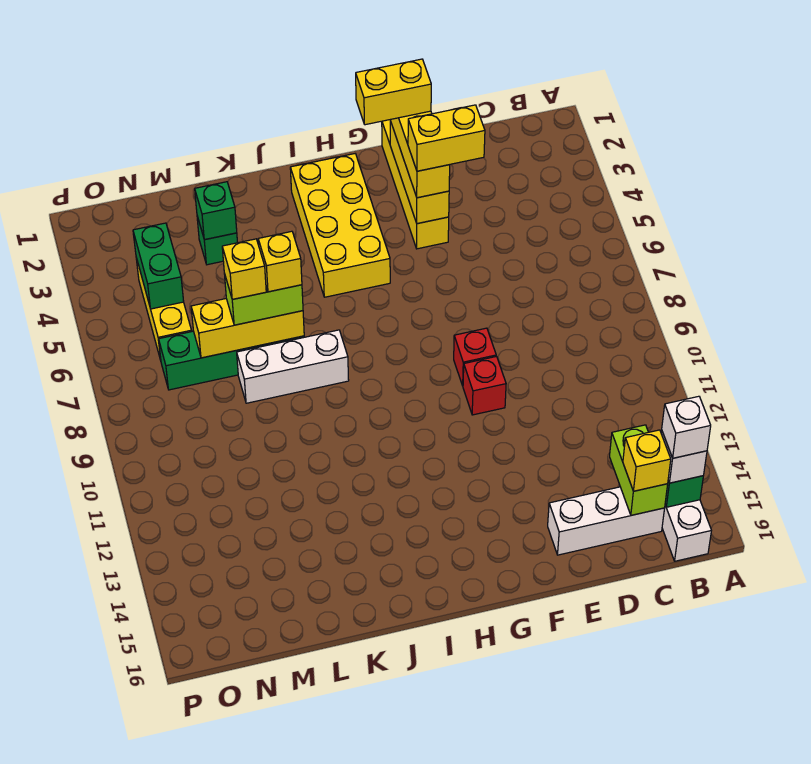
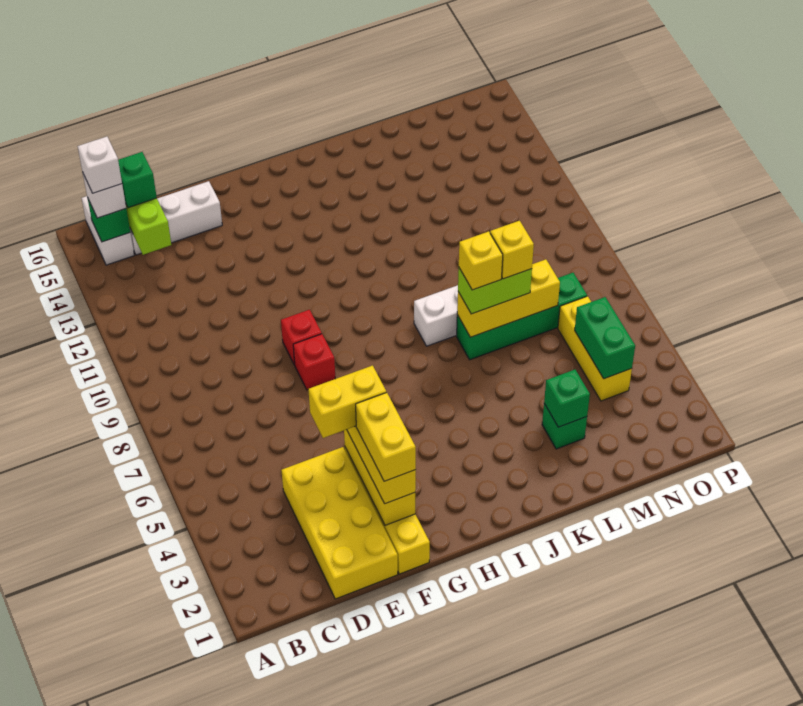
yellow 1x1 brick [623,430,671,491] -> green 1x1 brick [118,152,157,208]
yellow 1x2 brick [356,59,431,125] -> yellow 1x2 brick turned to [356,392,416,481]
red 1x1 brick [463,356,506,415] -> red 1x1 brick moved to [293,334,335,390]
yellow 2x4 brick [290,154,390,297] -> yellow 2x4 brick moved to [281,447,398,599]

